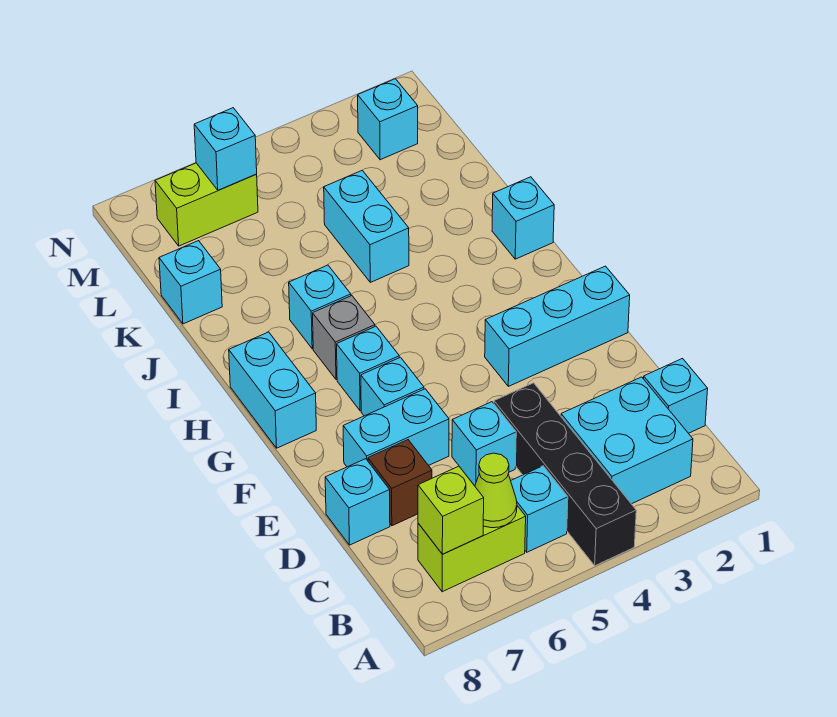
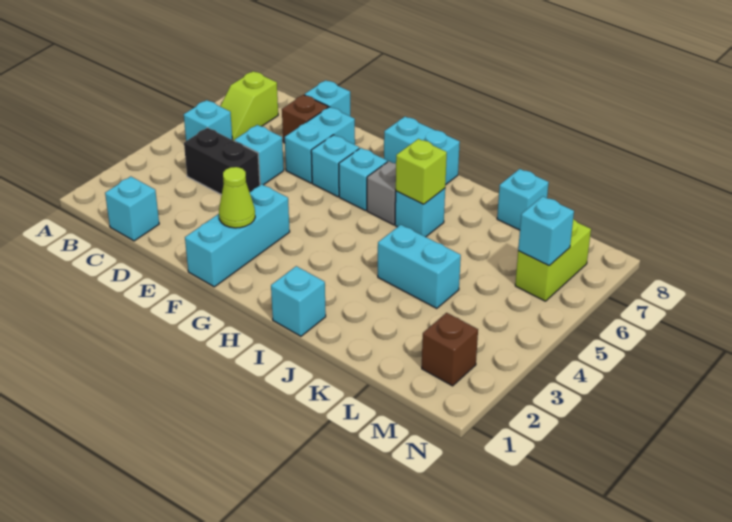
black 1x4 brick [494,383,636,566] -> black 1x2 brick [184,128,260,195]
cyan 2x2 brick [561,377,693,504] -> none
lime 1x2 brick [418,506,526,592] -> lime 1x2 slope [220,71,278,140]
lime 1x1 cone [475,453,517,528] -> lime 1x1 cone moved to [219,167,255,228]
lime 1x1 brick [418,466,484,554] -> lime 1x1 brick moved to [396,139,447,204]
cyan 1x1 brick [358,79,418,160] -> brown 1x1 brick [422,313,478,386]

